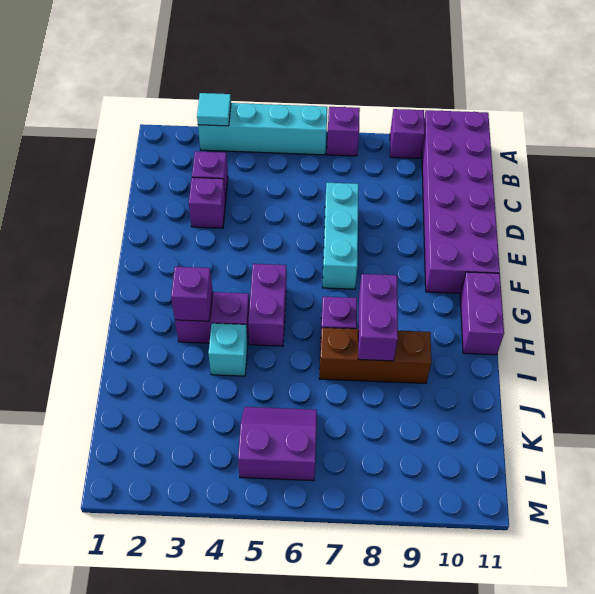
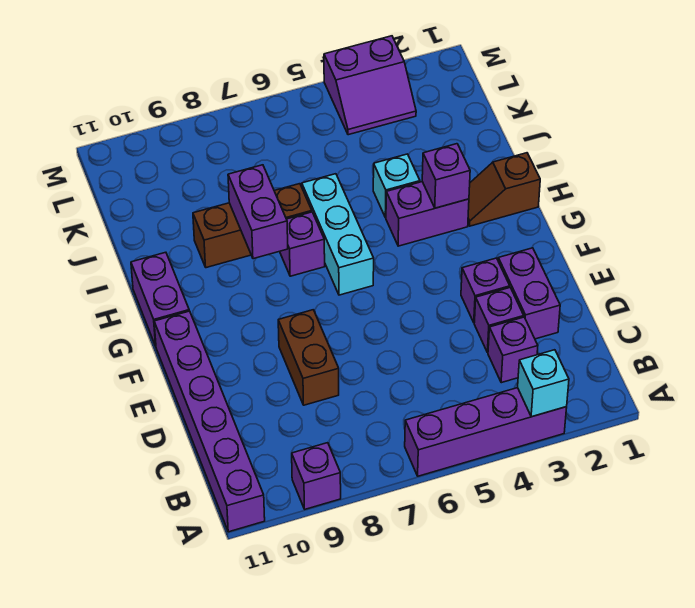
cyan 1x4 brick [198,103,327,155] -> purple 1x4 brick [405,388,567,476]
cyan 1x1 tile [197,93,231,126] -> cyan 1x1 brick [518,350,569,417]
purple 1x1 brick [327,107,360,156] -> purple 1x1 brick moved to [461,258,510,323]
purple 2x6 brick [422,110,500,293] -> purple 1x6 brick [154,311,265,532]
cyan 1x3 brick [322,183,359,289] -> cyan 1x3 brick moved to [302,174,374,295]
none -> brown 1x2 brick [278,310,339,405]
purple 1x2 brick [248,264,286,346] -> purple 1x2 brick moved to [498,248,560,339]
none -> brown 1x2 slope [468,153,540,226]
purple 2x2 slope [238,407,317,481] -> purple 2x2 slope moved to [324,36,416,135]

